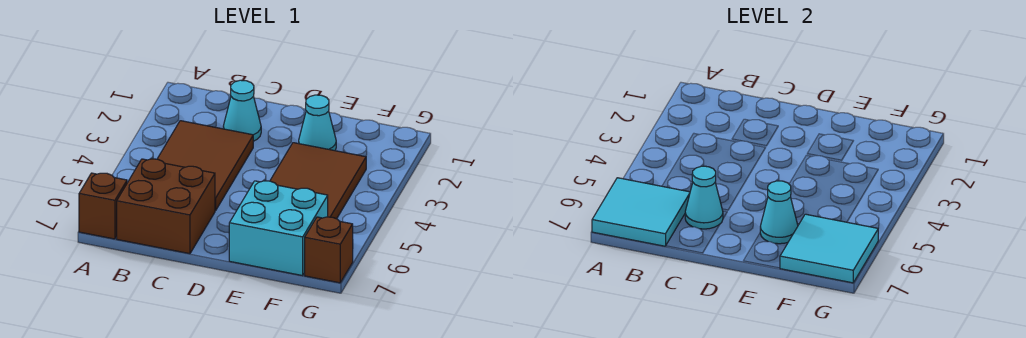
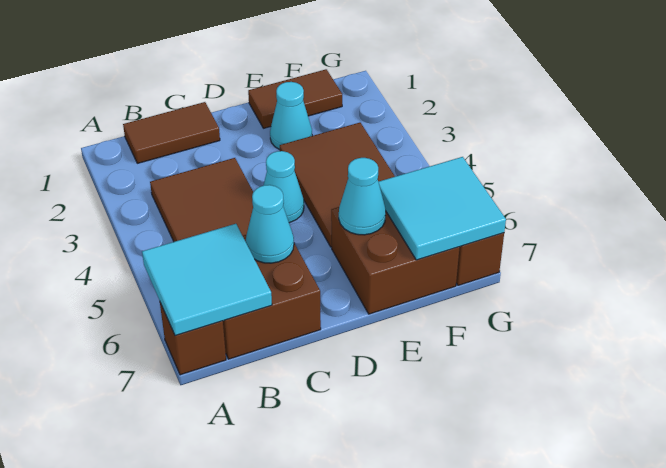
none -> brown 1x2 tile [123,102,220,163]
cyan 1x1 cone [223,80,261,141] -> cyan 1x1 cone moved to [263,151,304,223]
none -> brown 1x2 tile [248,69,342,128]
cyan 2x2 brick [229,181,328,276] -> brown 2x2 brick [331,207,460,314]

